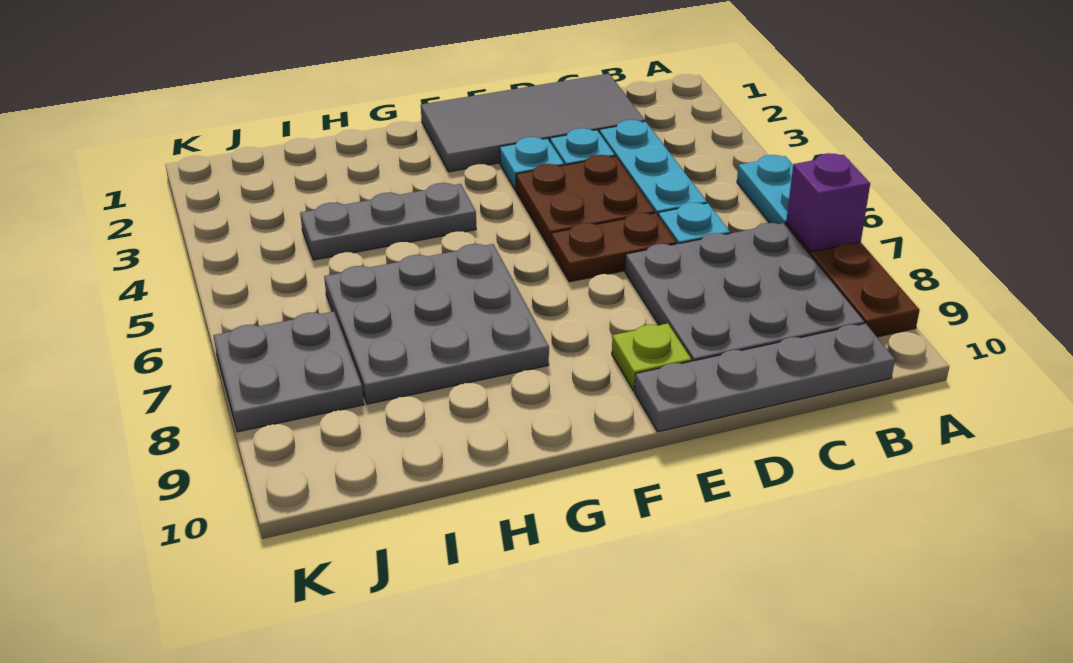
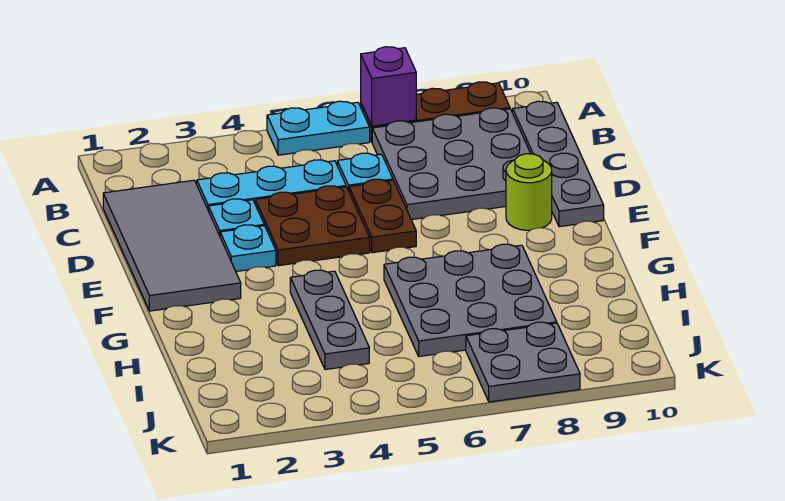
lime 1x1 plate [612,324,691,391] -> lime 1x1 round brick [506,154,552,230]

